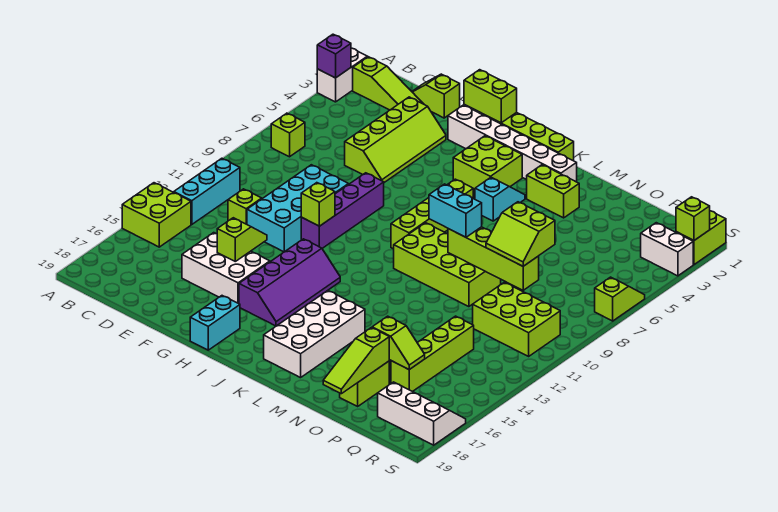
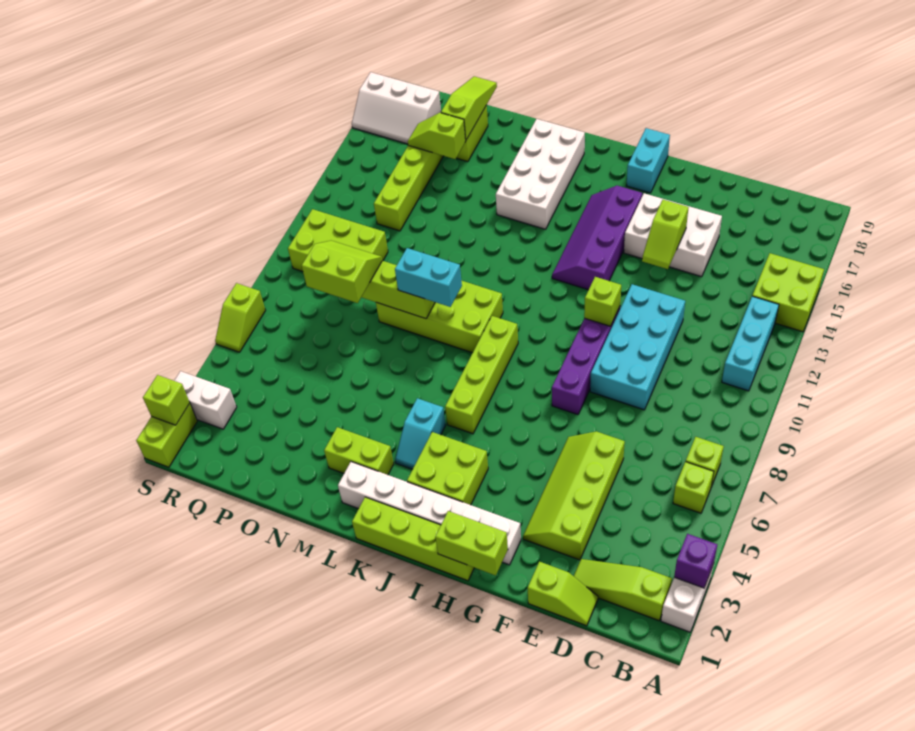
lime 1x1 brick [228,189,262,224] -> lime 1x1 brick moved to [673,462,714,513]

